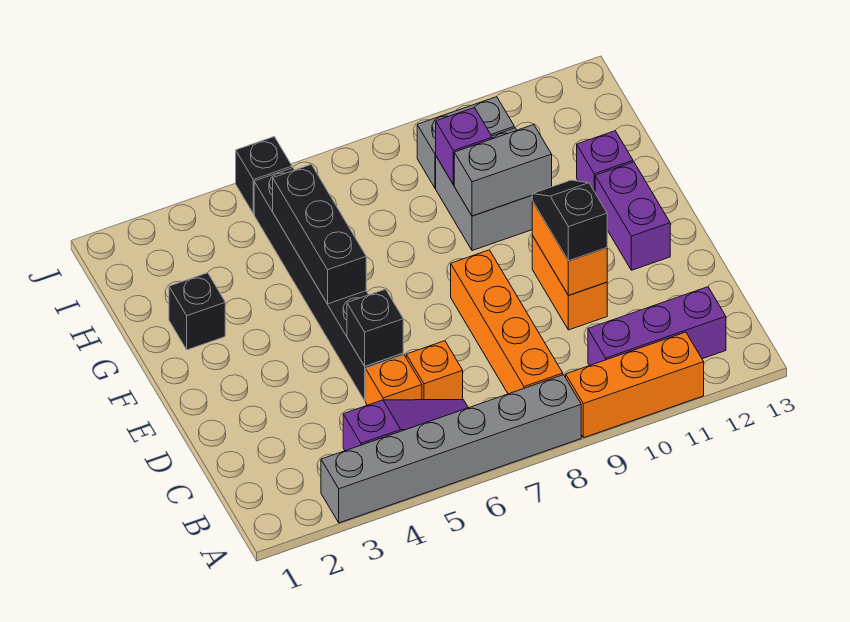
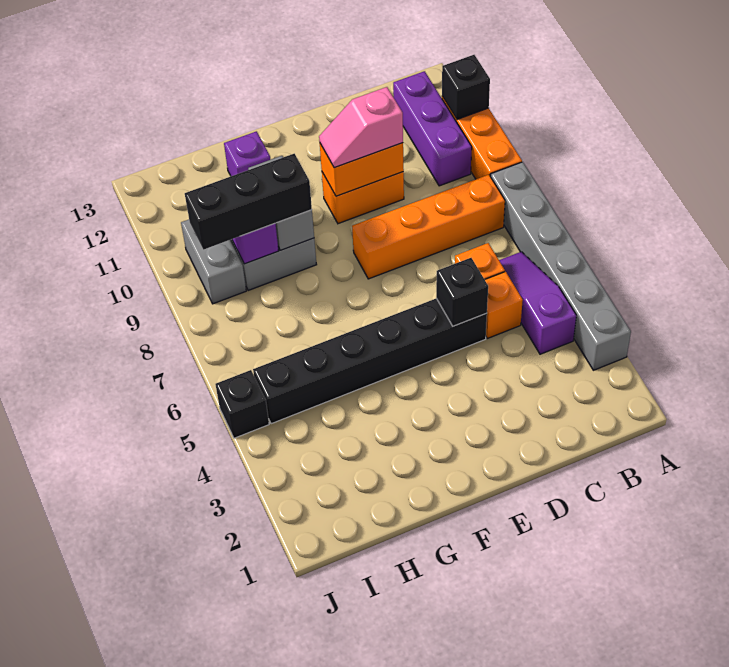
black 1x2 slope [532,180,607,261] -> pink 1x2 slope [319,87,403,168]
purple 1x2 brick [595,162,670,270] -> none
black 1x3 brick [273,164,366,304] -> black 1x3 brick moved to [185,154,312,250]
black 1x1 brick [169,273,225,350] -> black 1x1 brick moved to [442,55,490,119]

